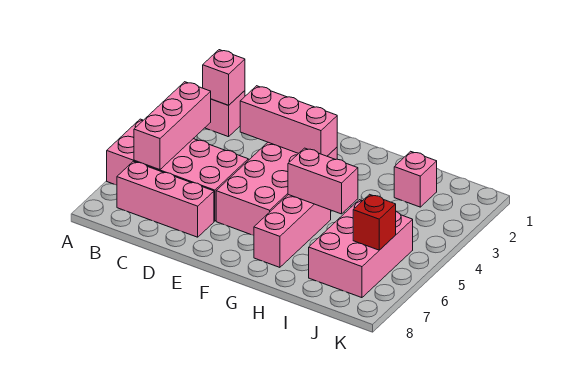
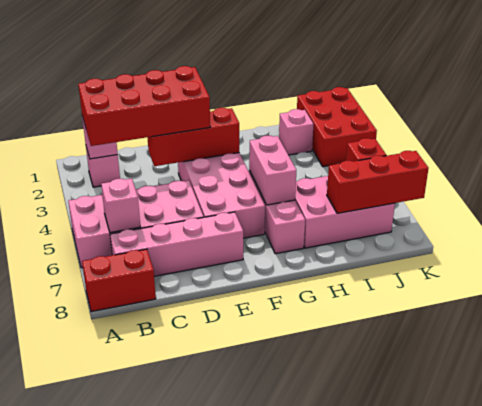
none -> red 1x2 brick [82,249,156,312]
none -> red 2x4 brick [78,66,210,146]
pink 1x3 brick [134,82,211,170] -> pink 1x1 brick [101,178,140,233]
pink 1x3 brick [117,161,214,237] -> pink 1x4 brick [110,212,243,276]
pink 1x3 brick [240,86,337,156] -> red 1x3 brick [147,108,239,166]
pink 1x2 brick [288,148,358,214] -> pink 1x2 brick turned to [249,136,296,205]
pink 2x3 brick [309,200,413,298] -> pink 2x3 brick turned to [295,176,395,248]
none -> red 1x3 brick [327,151,428,213]
none -> red 2x3 brick [297,87,377,167]

